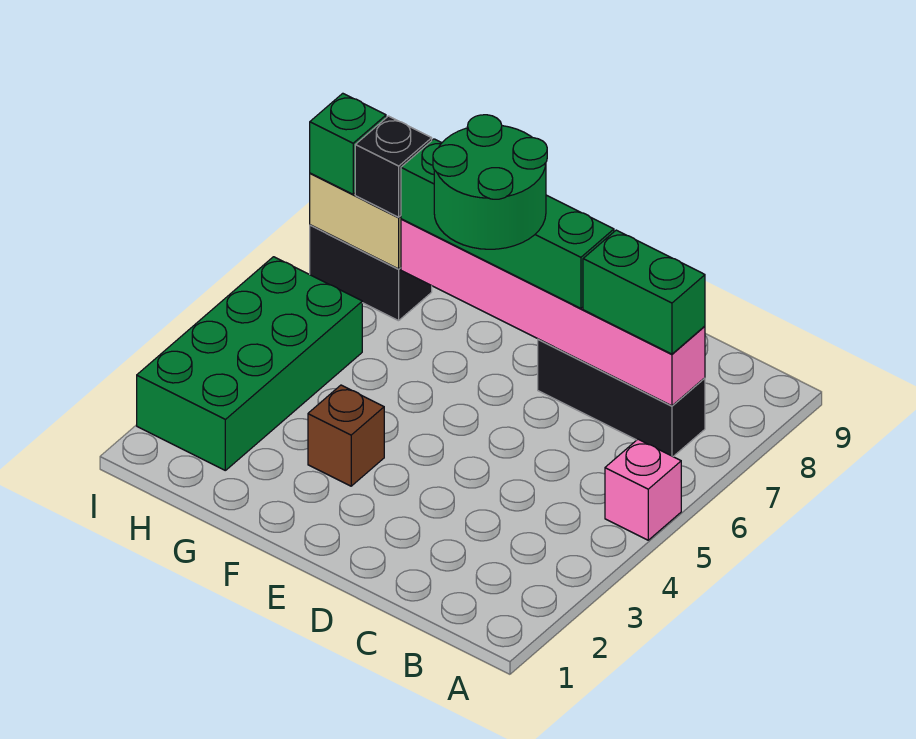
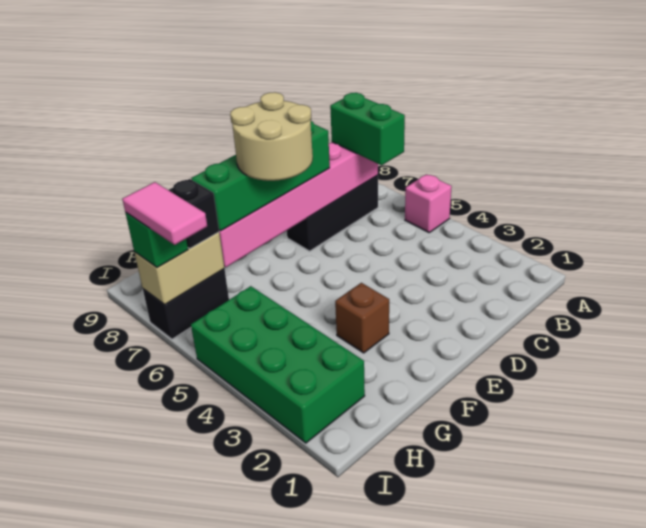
green 1x2 brick [583,230,705,354] -> green 1x2 brick turned to [330,93,405,165]
green 2x2 round brick [433,115,547,249] -> tan 2x2 round brick [230,92,313,181]
none -> pink 1x2 tile [122,182,207,245]

